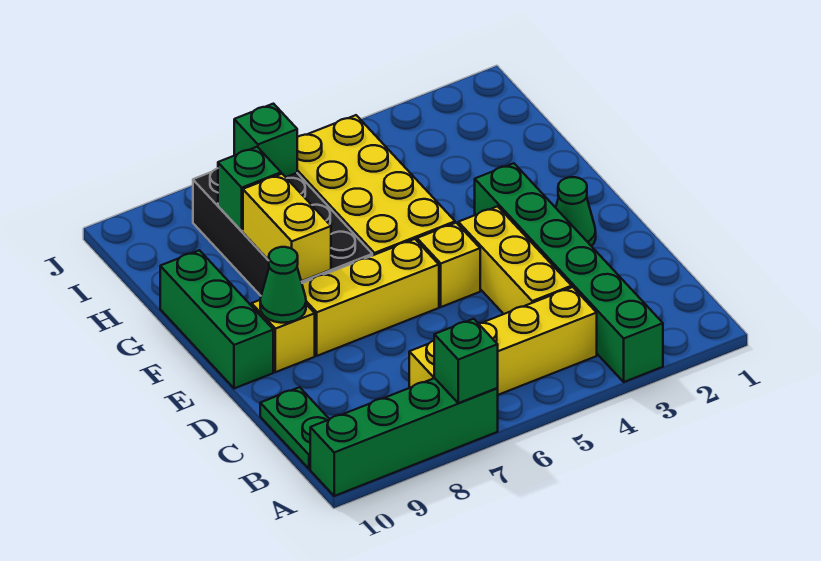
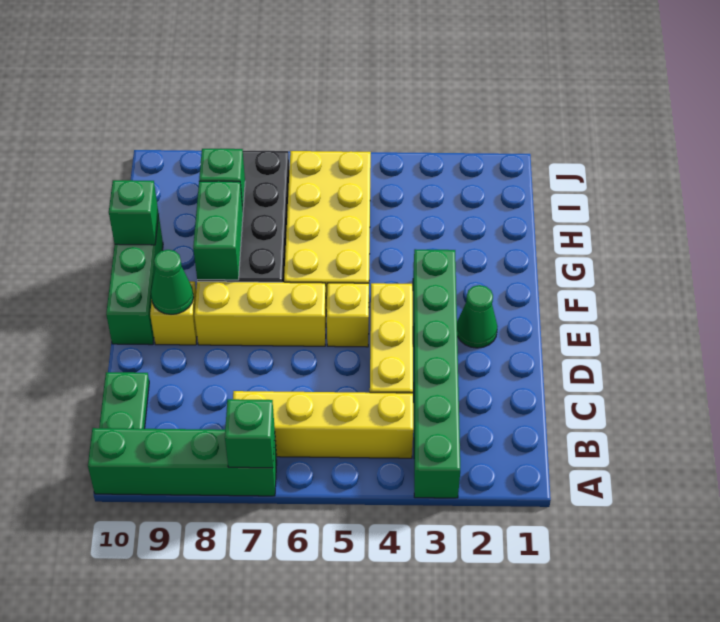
yellow 1x2 brick [243,174,331,281] -> green 1x2 brick [193,181,243,280]
green 1x1 brick [234,104,297,177] -> green 1x1 brick moved to [109,180,159,245]

